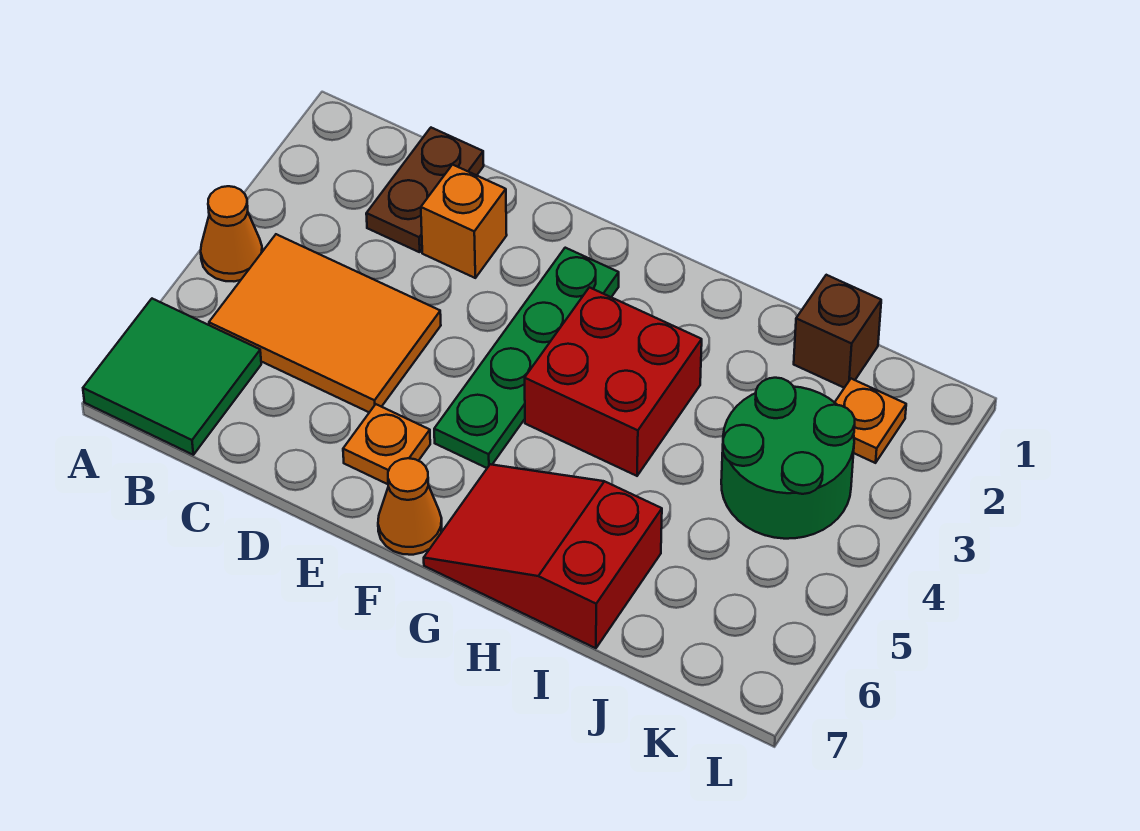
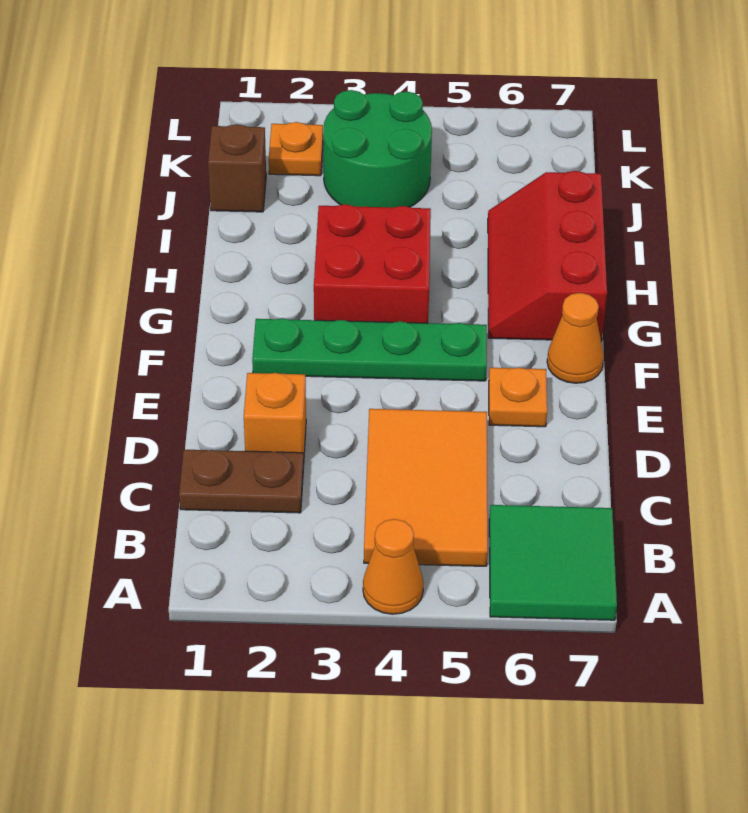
red 2x3 slope [424,464,662,648] -> red 2x3 slope turned to [488,171,607,341]

